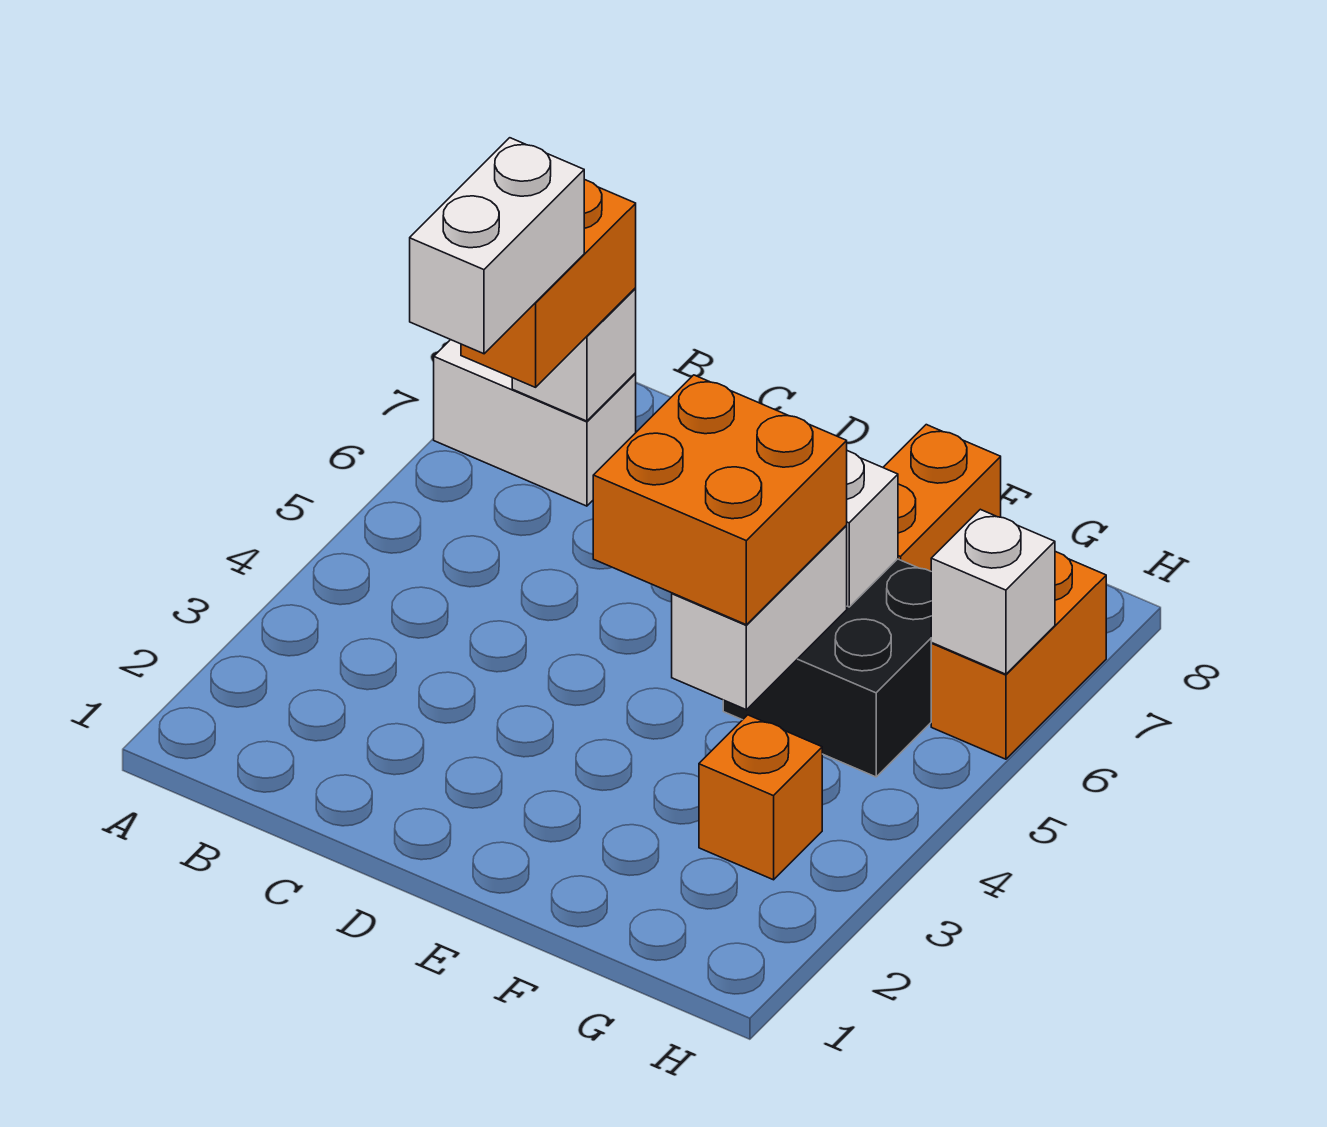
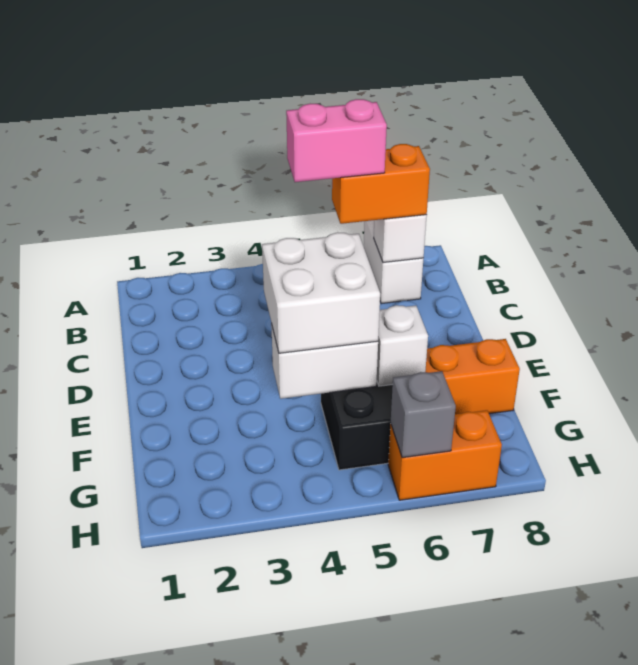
white 1x2 brick [410,138,584,354] -> pink 1x2 brick [286,99,387,182]
orange 2x2 brick [593,375,847,625] -> white 2x2 brick [262,232,380,353]
orange 1x1 brick [699,715,822,880] -> none
white 1x1 brick [931,509,1055,674] -> grey 1x1 brick [391,371,456,458]

